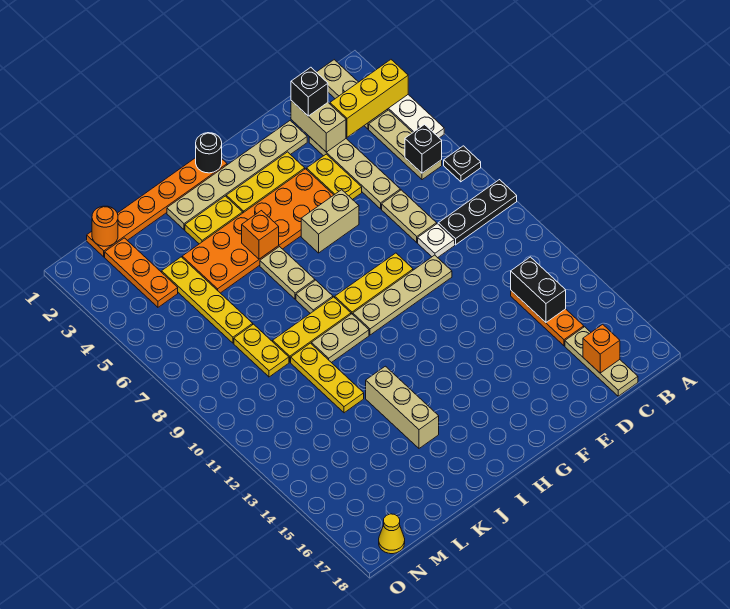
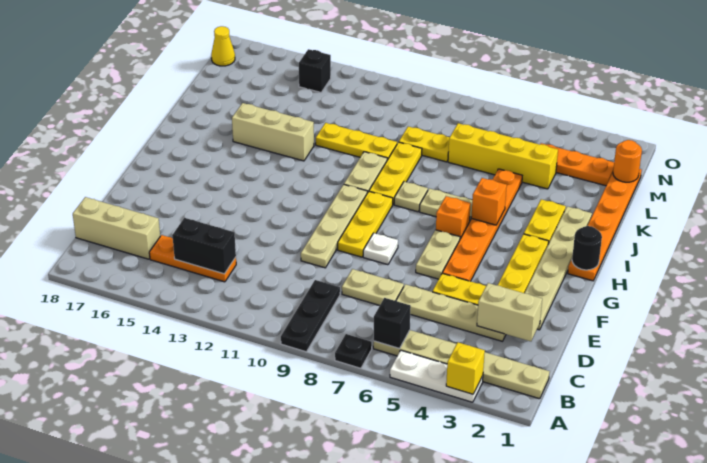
yellow 1x3 brick [330,60,408,137] -> yellow 1x1 brick [446,342,485,394]
tan 1x3 plate [565,327,638,396] -> tan 1x3 brick [73,197,160,259]
orange 1x1 brick [583,324,620,373] -> orange 1x1 brick moved to [436,196,471,239]
black 1x1 brick [291,67,328,116] -> black 1x1 brick moved to [299,49,331,92]
white 1x1 plate [418,224,455,258] -> white 1x1 plate moved to [363,233,398,265]
orange 2x6 plate [182,169,333,293] -> orange 1x6 plate [442,169,522,281]
tan 1x2 brick [301,190,359,253] -> tan 1x2 plate [416,230,460,279]
yellow 1x4 plate [162,257,253,343] -> yellow 1x4 brick [448,123,558,189]

